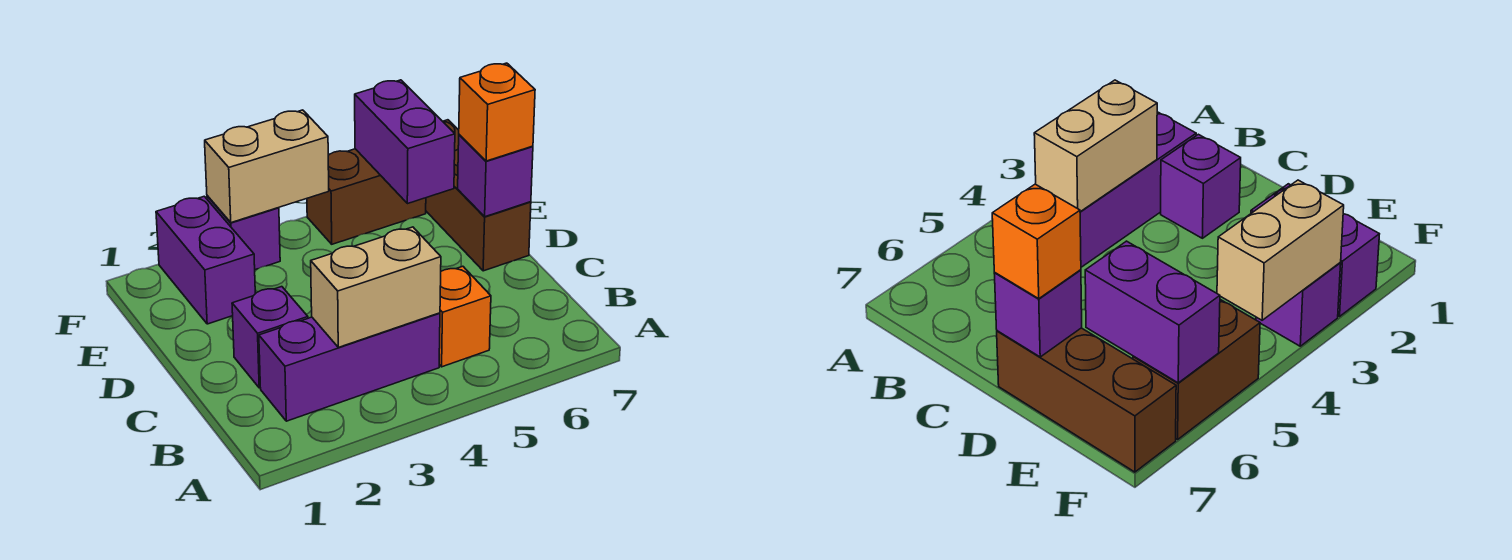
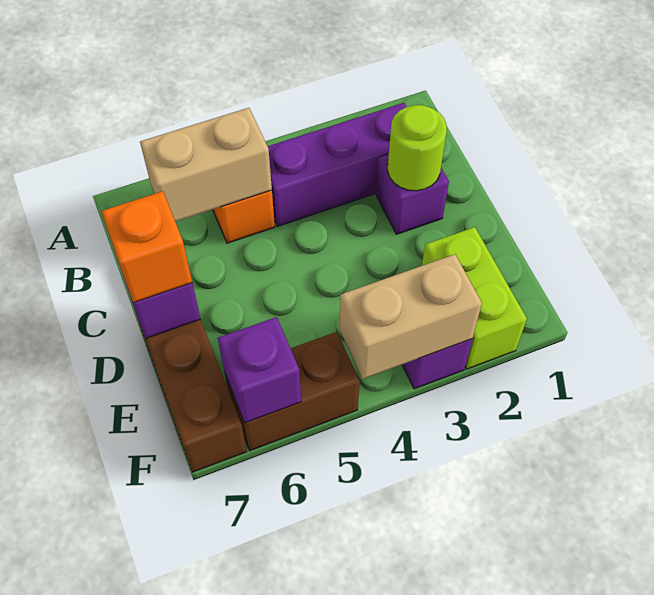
tan 1x2 brick [311,227,441,347] -> tan 1x2 brick moved to [140,108,272,222]
none -> lime 1x1 round brick [387,105,447,191]
purple 1x2 brick [156,196,255,324] -> lime 1x2 brick [422,227,527,369]
purple 1x2 brick [355,80,455,204] -> purple 1x1 brick [218,317,301,423]

